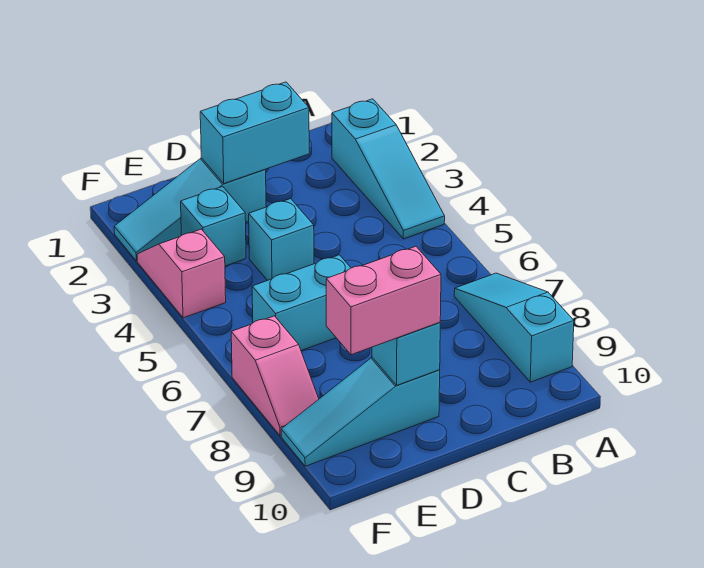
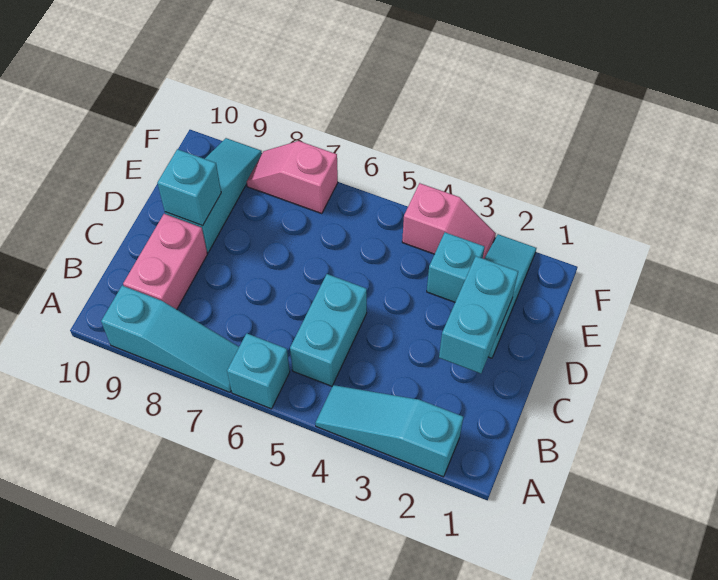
cyan 1x1 brick [249,199,314,281] -> cyan 1x1 brick moved to [227,333,290,409]
cyan 1x2 brick [252,255,351,351] -> cyan 1x2 brick moved to [290,274,367,386]
pink 1x2 brick [326,246,441,355] -> pink 1x2 brick moved to [123,214,207,309]

